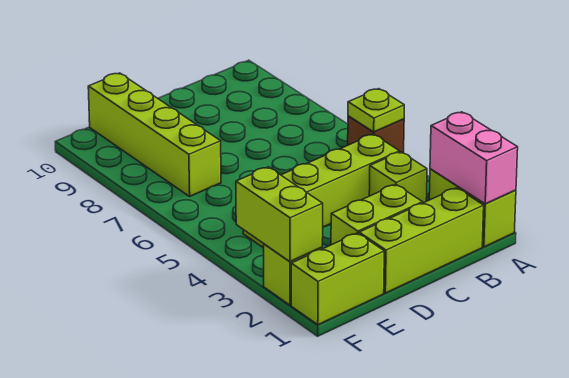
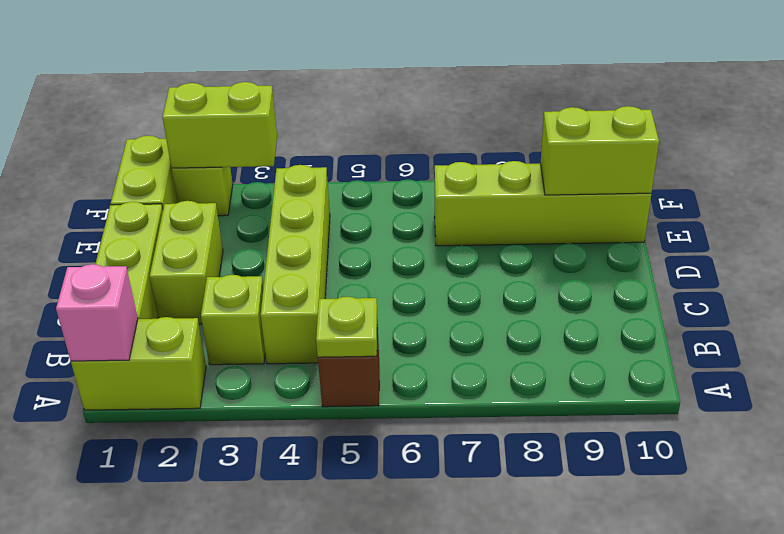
pink 1x2 brick [430,112,518,204] -> pink 1x1 brick [56,264,138,361]
none -> lime 1x2 brick [541,106,659,195]

